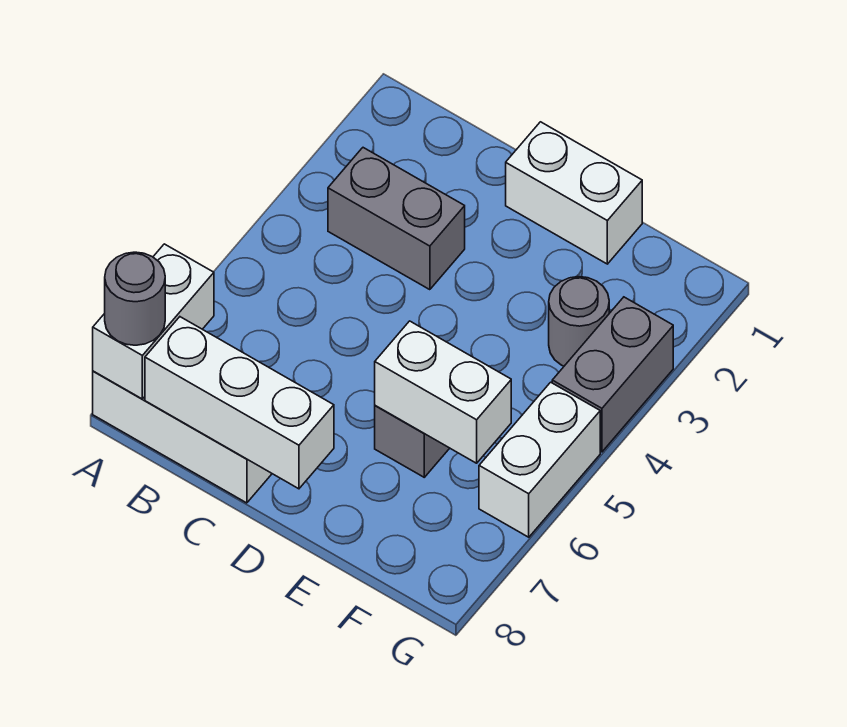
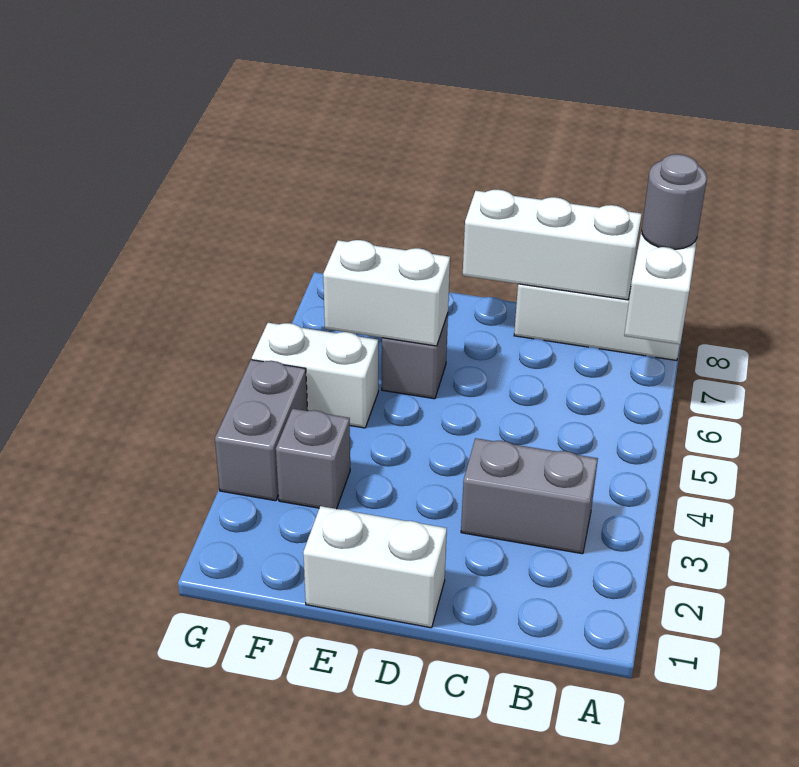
grey 1x1 round brick [549,277,609,366] -> grey 1x1 brick [276,409,350,509]
white 1x2 brick [479,382,600,537] -> white 1x2 brick turned to [252,323,378,428]

